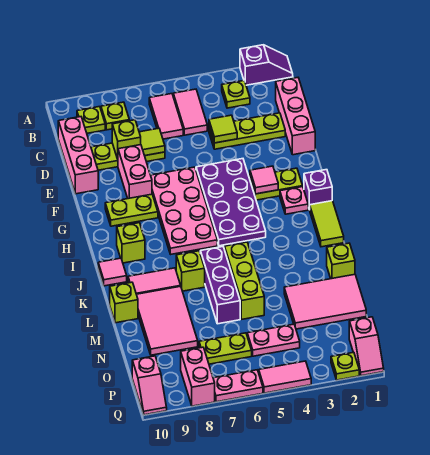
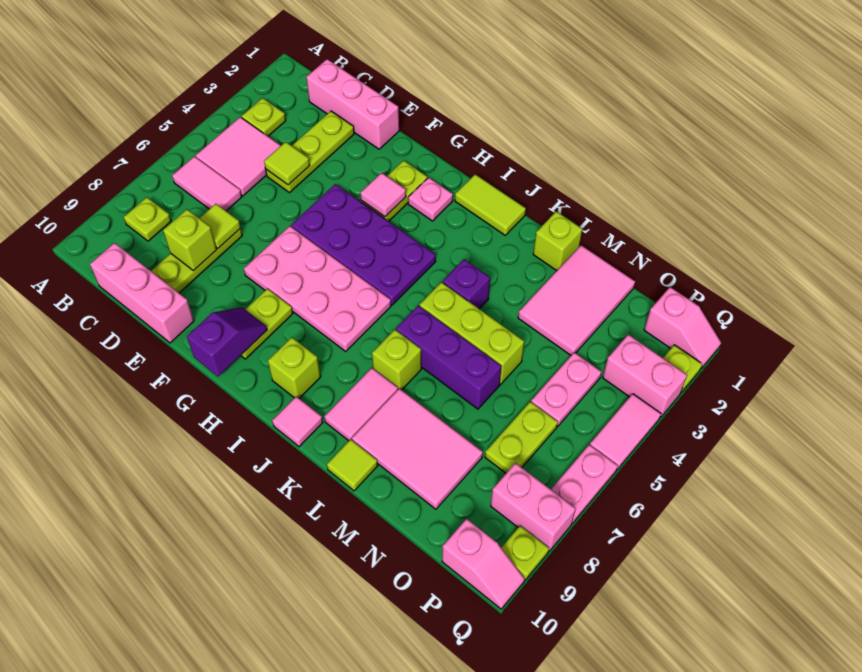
purple 1x2 slope [240,45,293,85] -> purple 1x2 slope moved to [187,307,267,377]
pink 1x2 tile [173,89,207,135] -> pink 2x2 tile [196,117,281,196]
lime 1x1 plate [77,107,105,133] -> lime 1x1 plate moved to [501,526,549,580]
pink 1x2 brick [118,145,152,199] -> pink 1x2 brick moved to [603,334,687,418]
purple 1x1 brick [304,170,332,210] -> purple 1x1 brick moved to [443,259,490,309]
lime 1x1 brick [110,282,138,323] -> lime 1x1 tile [327,439,378,491]

